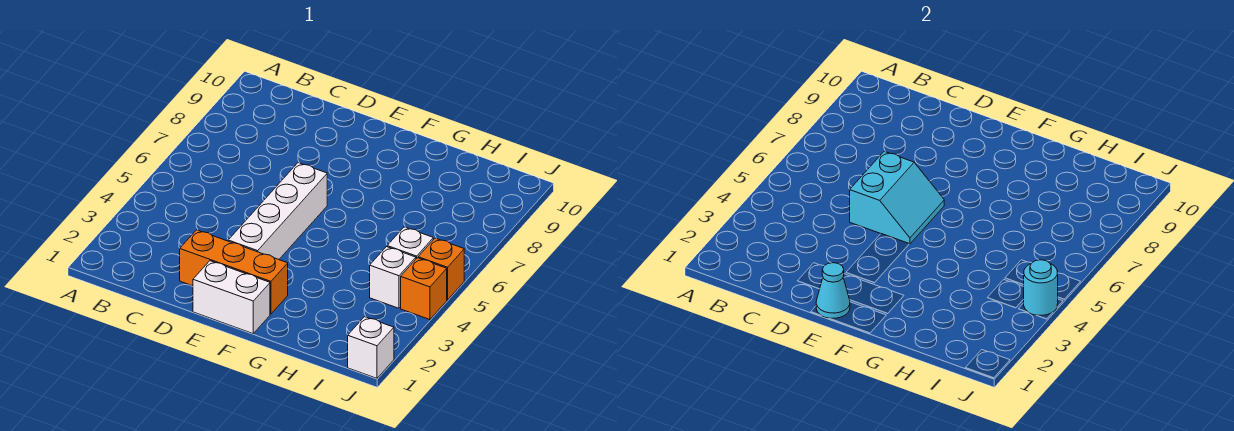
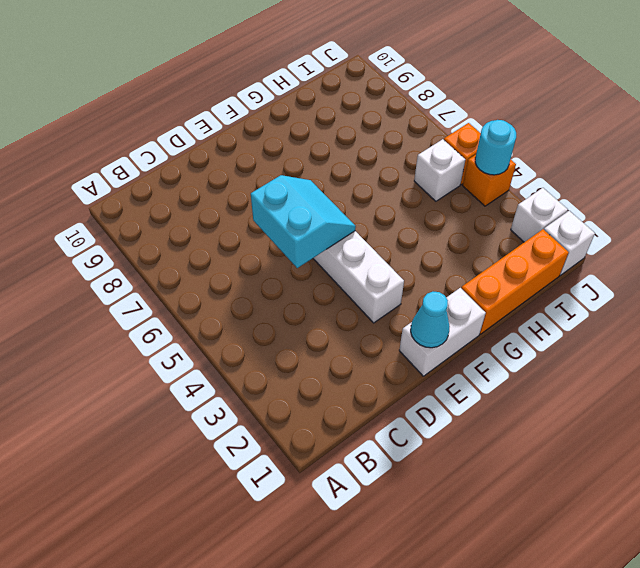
orange 1x3 brick [180,230,288,314] -> orange 1x3 brick moved to [461,229,569,334]
white 1x1 brick [370,247,416,308] -> white 1x1 brick moved to [511,188,568,242]

